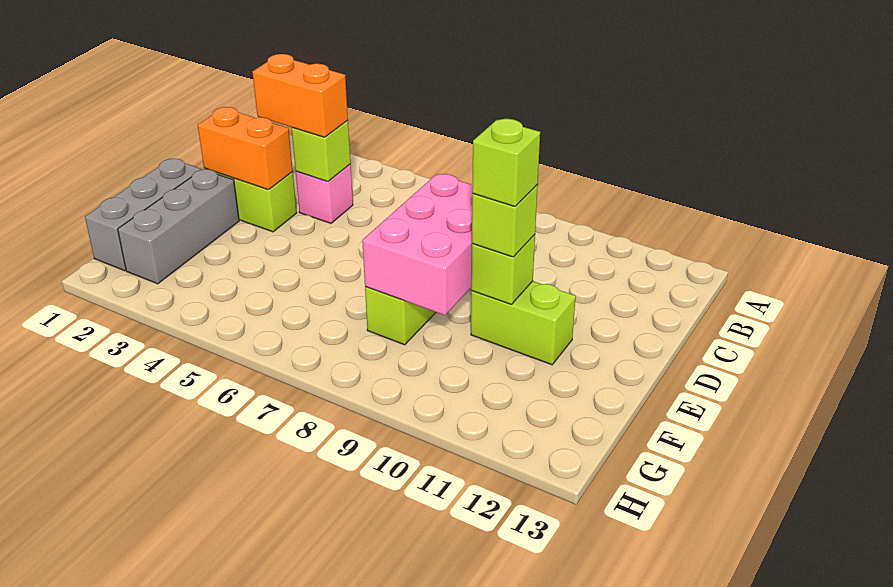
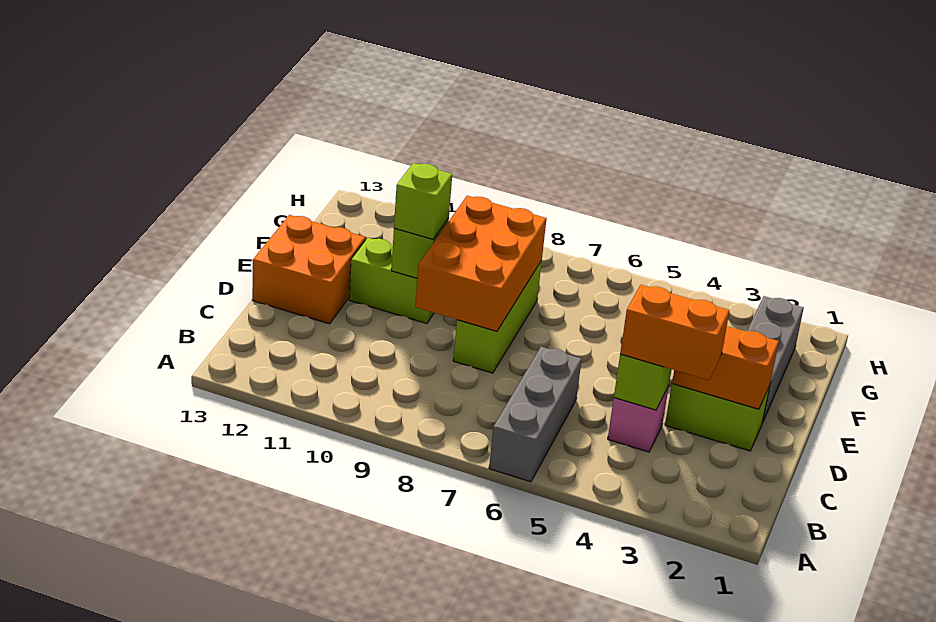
pink 2x3 brick [362,174,473,315] -> orange 2x3 brick [415,196,547,331]
none -> orange 2x2 brick [252,215,366,324]
grey 1x3 brick [85,159,201,271] -> grey 1x3 brick moved to [489,347,582,482]
lime 1x1 brick [472,119,540,207] -> none

